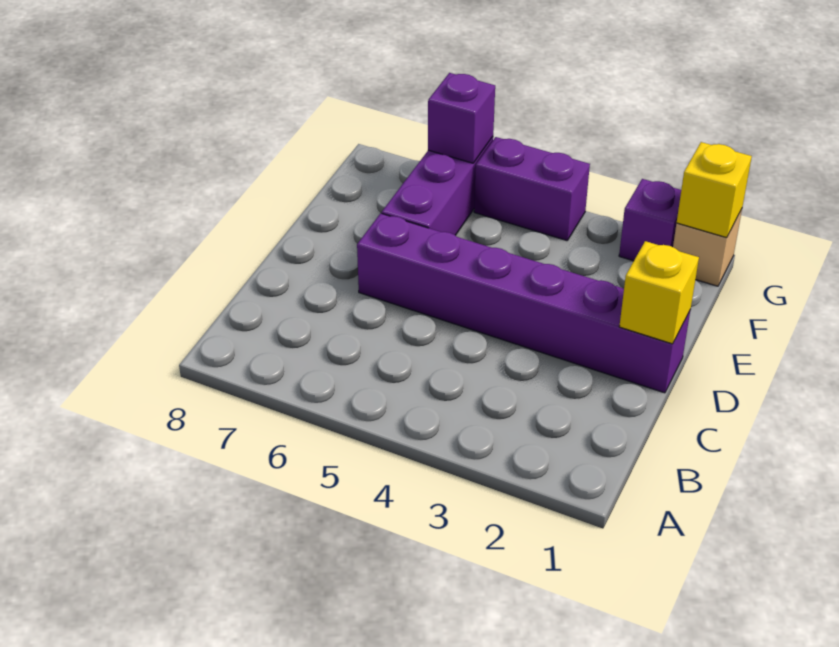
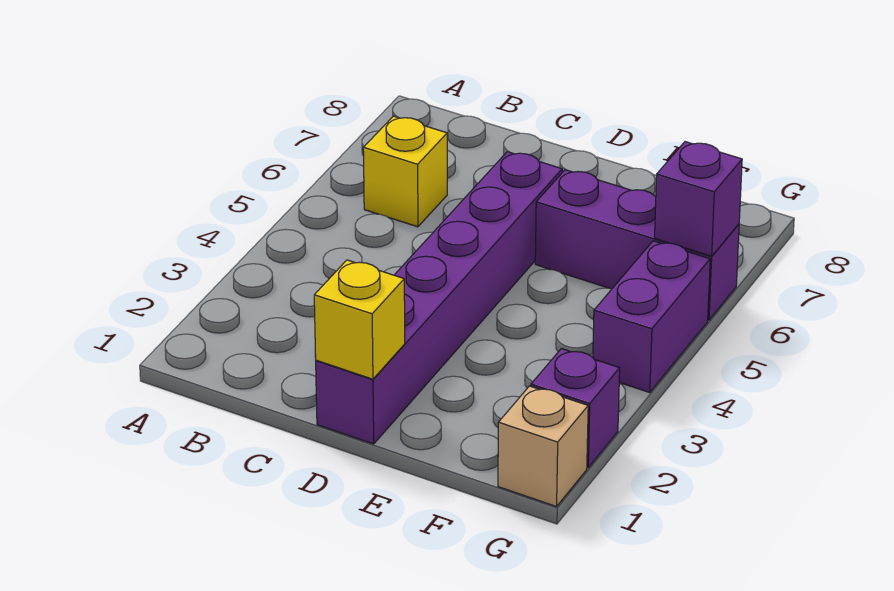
yellow 1x1 brick [677,142,752,238] -> yellow 1x1 brick moved to [363,116,447,227]

